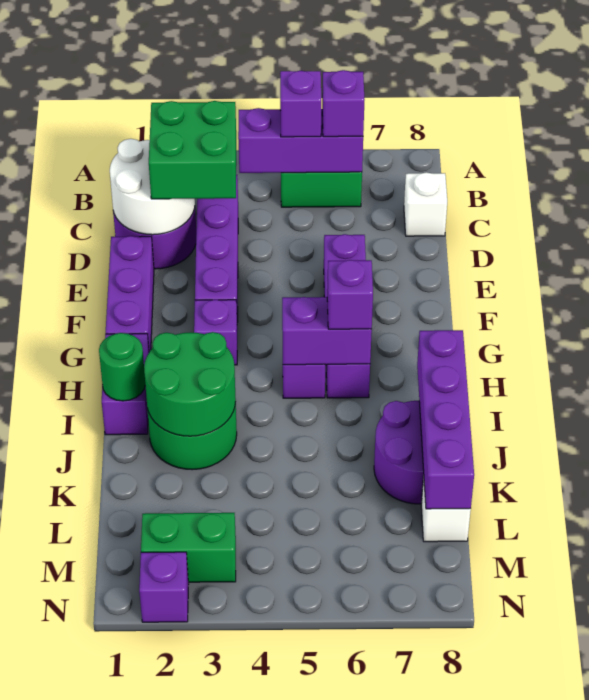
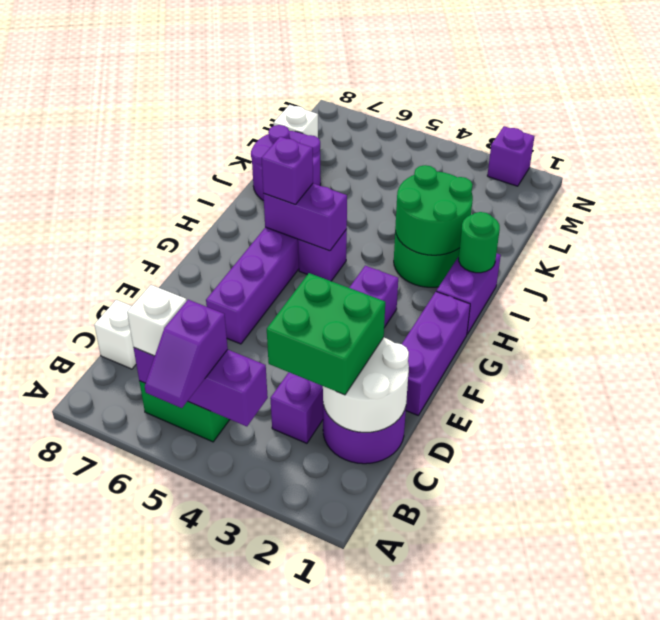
purple 1x1 brick [322,70,364,137] -> white 1x1 brick [127,285,187,356]
purple 1x4 brick [417,330,474,509] -> none
green 1x2 brick [141,513,236,582] -> none

